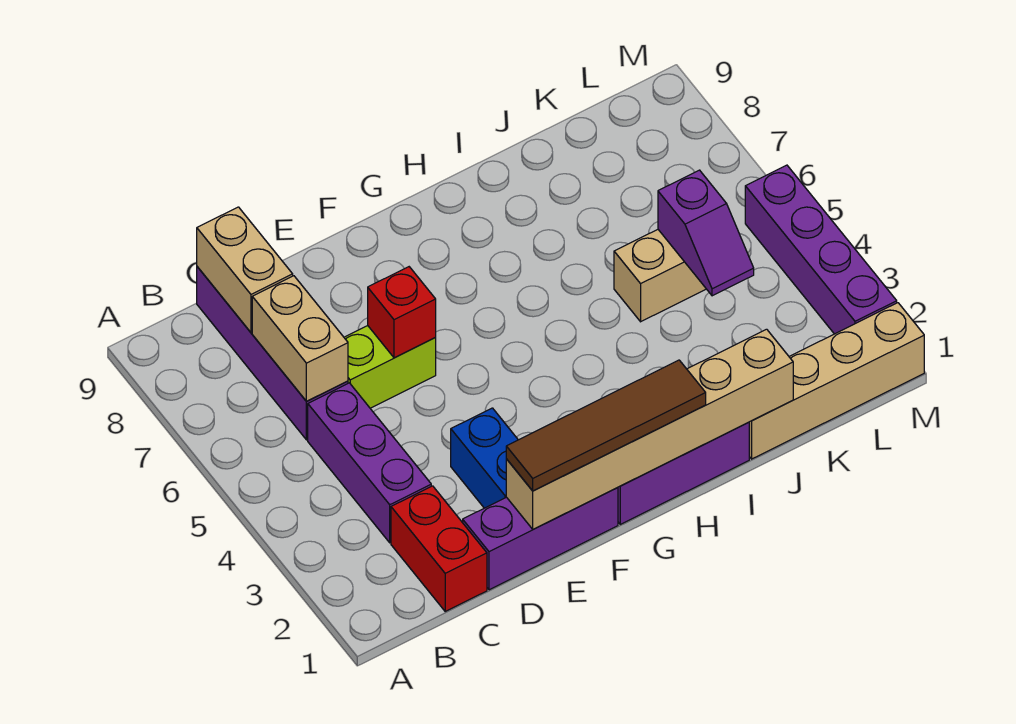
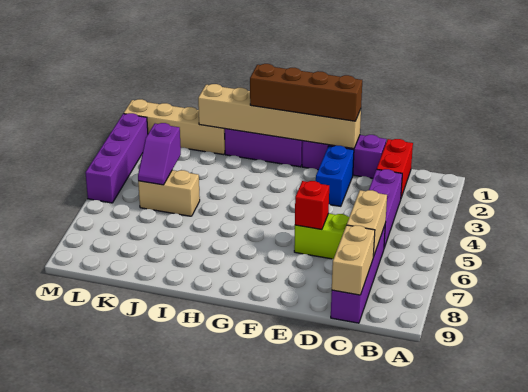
brown 1x4 tile [506,360,706,491] -> brown 1x4 brick [250,64,362,121]
purple 1x2 slope [658,170,754,296] -> purple 1x2 slope turned to [138,123,181,185]

